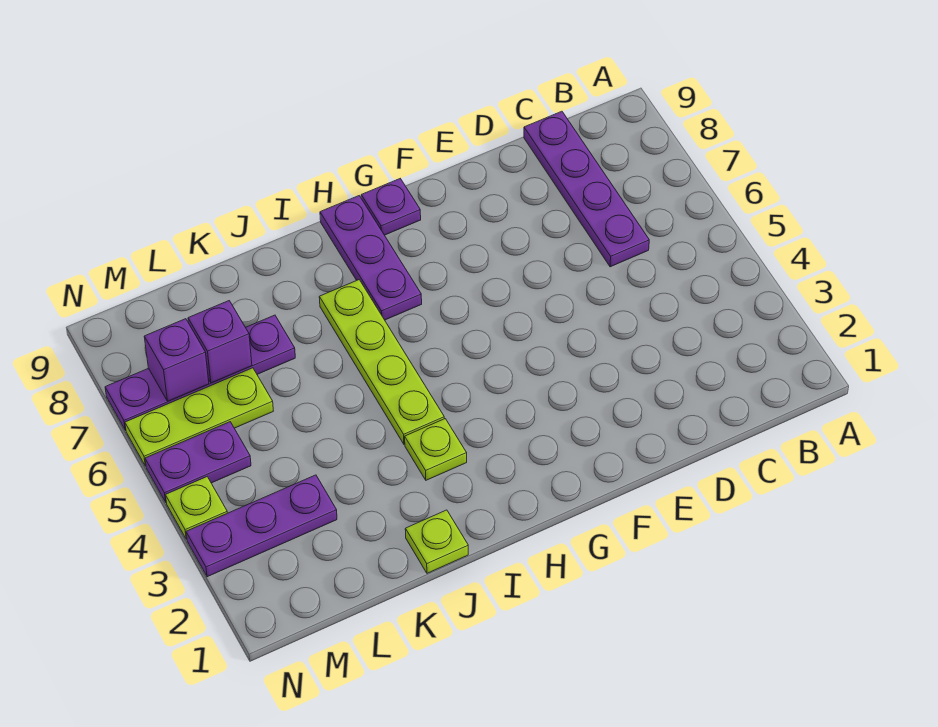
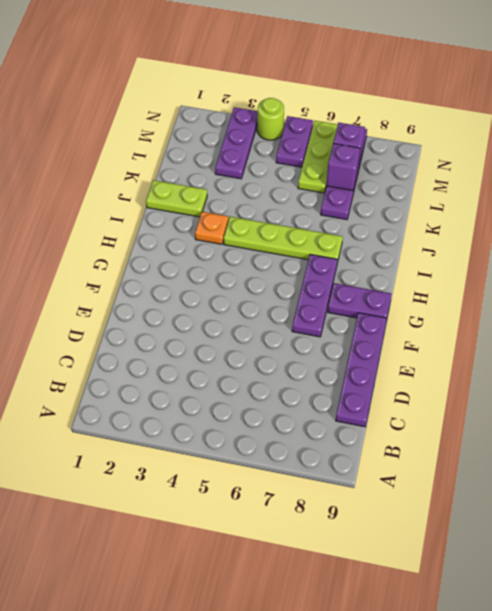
purple 1x4 plate [524,111,649,267] -> purple 1x4 plate turned to [336,313,387,427]
purple 1x1 plate [361,179,421,235] -> purple 1x2 plate [328,283,391,318]
purple 1x3 plate [320,196,422,320] -> purple 1x3 plate turned to [292,254,337,337]
lime 1x1 plate [405,419,467,480] -> orange 1x1 plate [195,212,229,244]
lime 1x1 plate [405,510,468,573] -> lime 1x2 plate [146,180,207,217]
lime 1x1 plate [166,477,227,539] -> lime 1x1 round brick [257,98,284,140]

